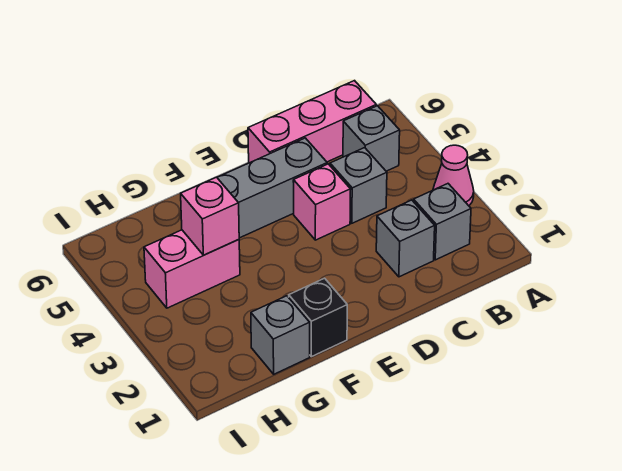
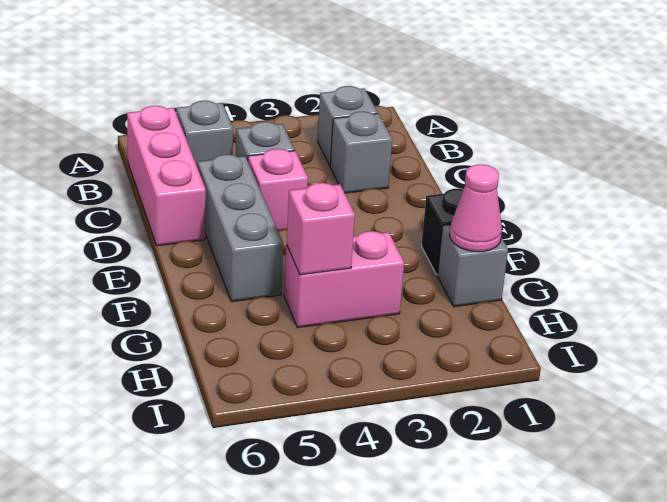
pink 1x1 cone [433,145,474,206] -> pink 1x1 cone moved to [450,164,502,252]
pink 1x2 brick [144,230,240,308] -> pink 1x2 brick turned to [284,231,404,328]

